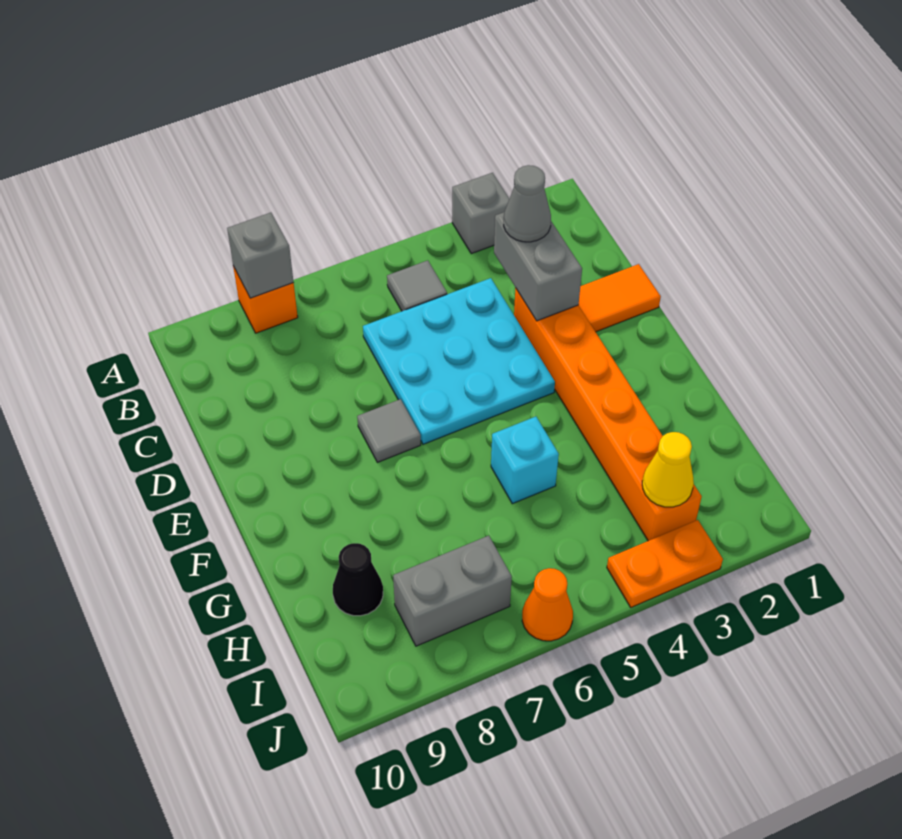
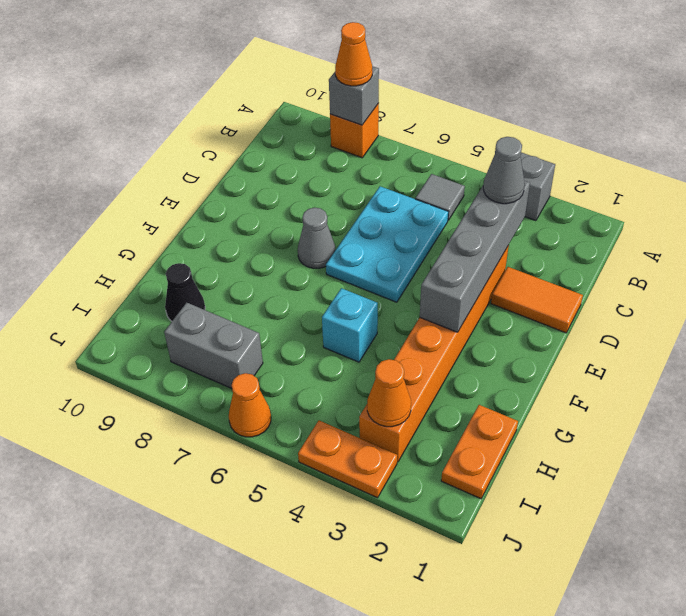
none -> orange 1x1 cone [335,22,372,86]
grey 1x2 brick [494,212,582,321] -> grey 1x4 brick [420,181,530,332]
cyan 3x3 plate [363,278,555,444] -> cyan 2x3 plate [326,186,448,302]
grey 1x1 tile [357,399,421,462] -> grey 1x1 cone [298,208,335,268]
none -> orange 1x2 plate [441,405,518,499]
yellow 1x1 cone [642,432,694,507] -> orange 1x1 cone [367,359,411,427]

